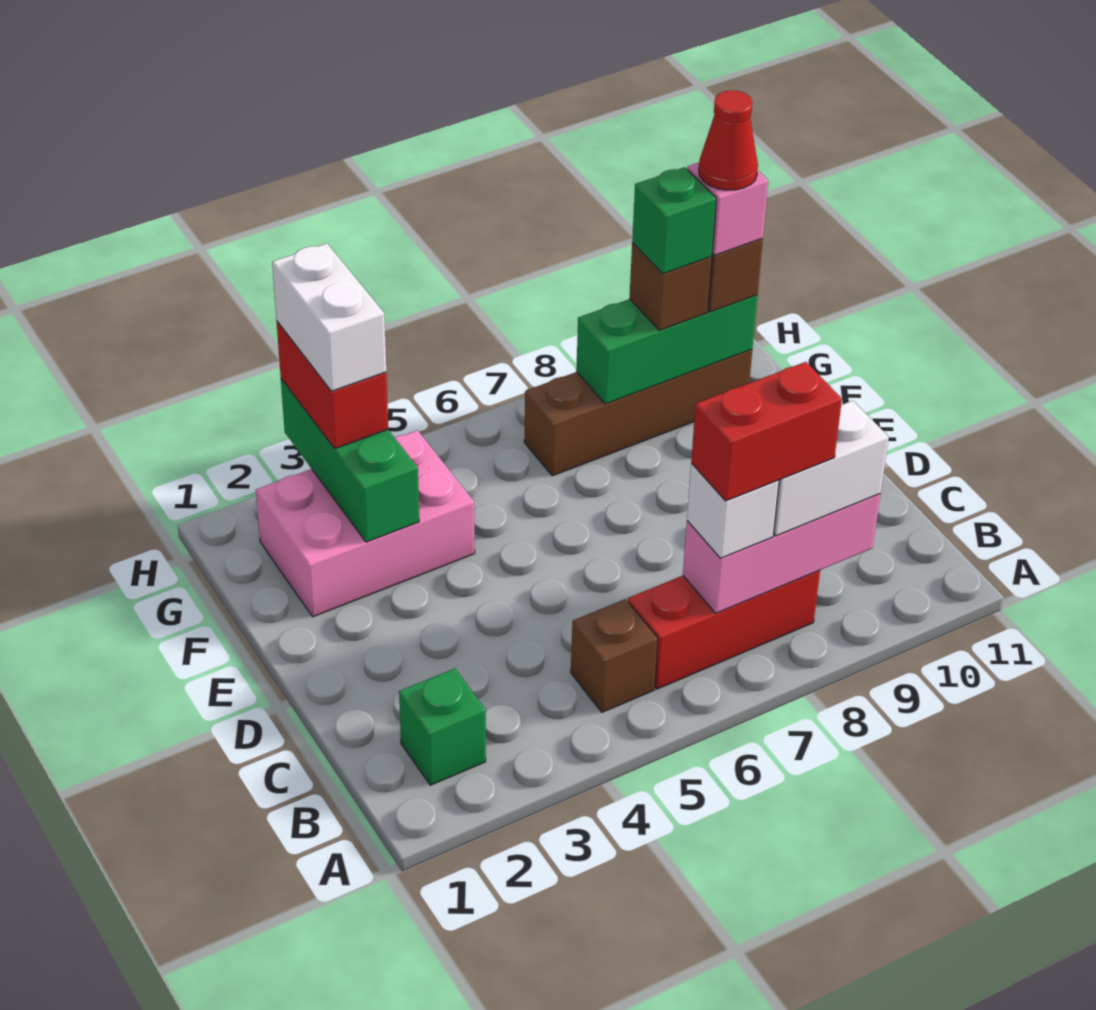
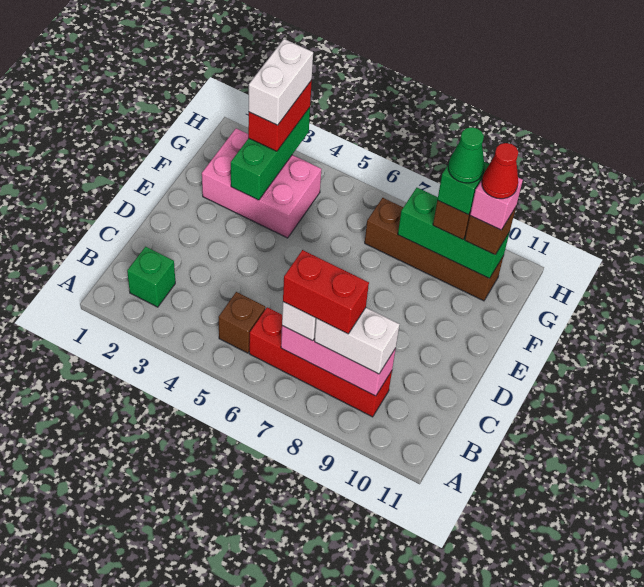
red 1x3 brick [628,570,820,689] -> red 1x4 brick [249,307,392,417]
none -> green 1x1 cone [448,127,484,183]

